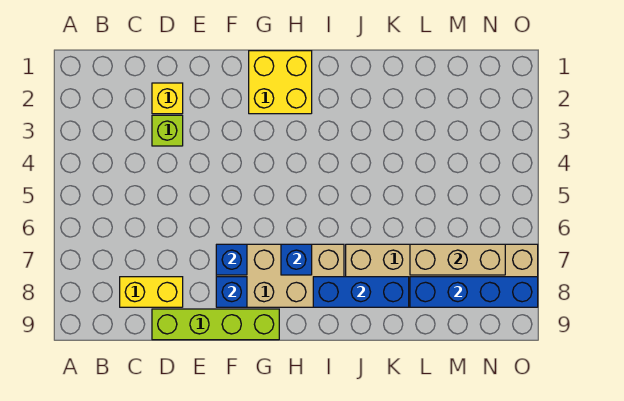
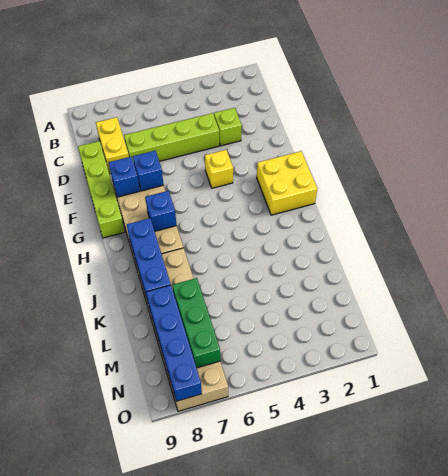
yellow 1x1 brick [152,83,183,114] -> yellow 1x1 brick moved to [205,150,233,188]
none -> lime 1x4 brick [124,113,219,162]
tan 1x3 brick [410,244,505,275] -> green 1x3 brick [172,278,220,368]

